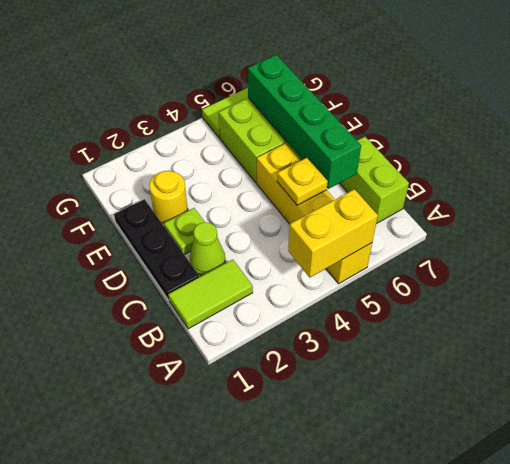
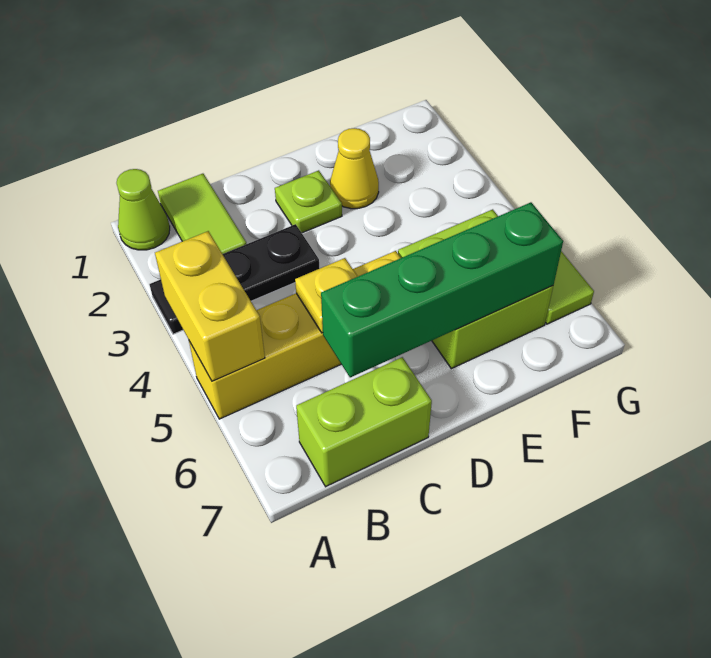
black 1x3 plate [114,199,199,300] -> black 1x3 plate moved to [149,224,320,334]
lime 1x1 cone [190,222,225,276] -> lime 1x1 cone moved to [117,169,170,250]
yellow 1x1 round brick [149,171,188,224] -> yellow 1x1 cone [330,128,379,209]

